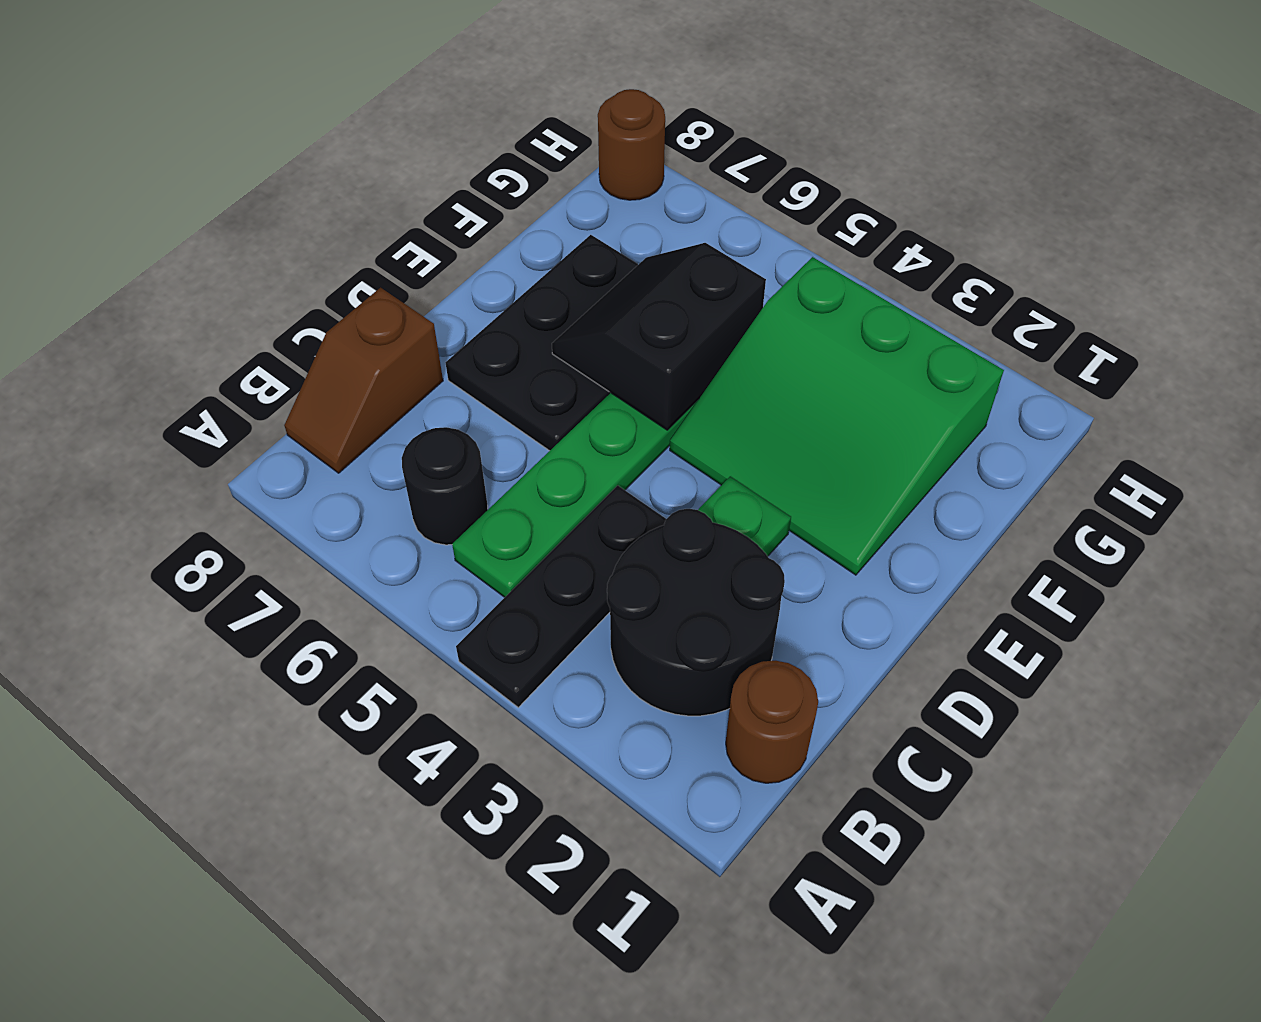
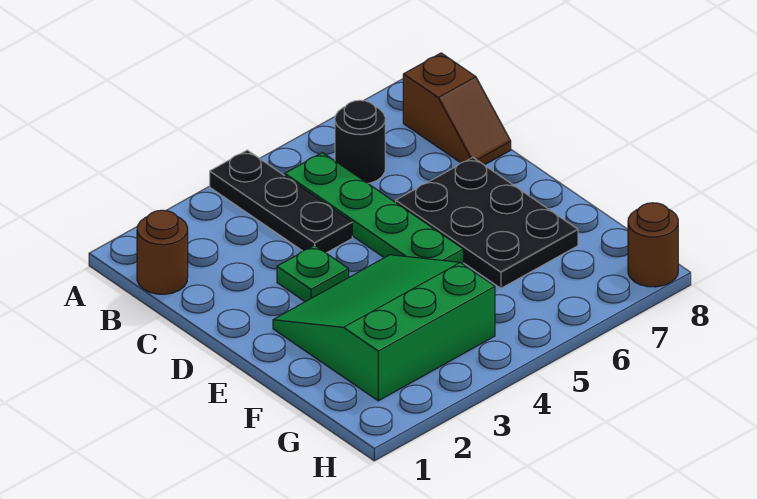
black 2x2 round brick [607,509,785,716] -> none
brown 1x2 slope [284,288,443,473] -> brown 1x2 slope turned to [403,53,511,165]
black 2x2 slope [552,243,766,430] -> none

